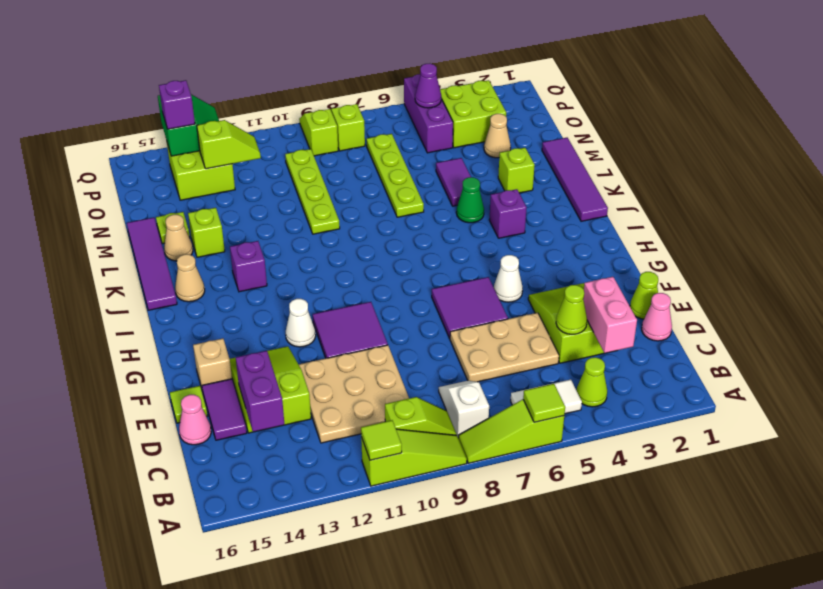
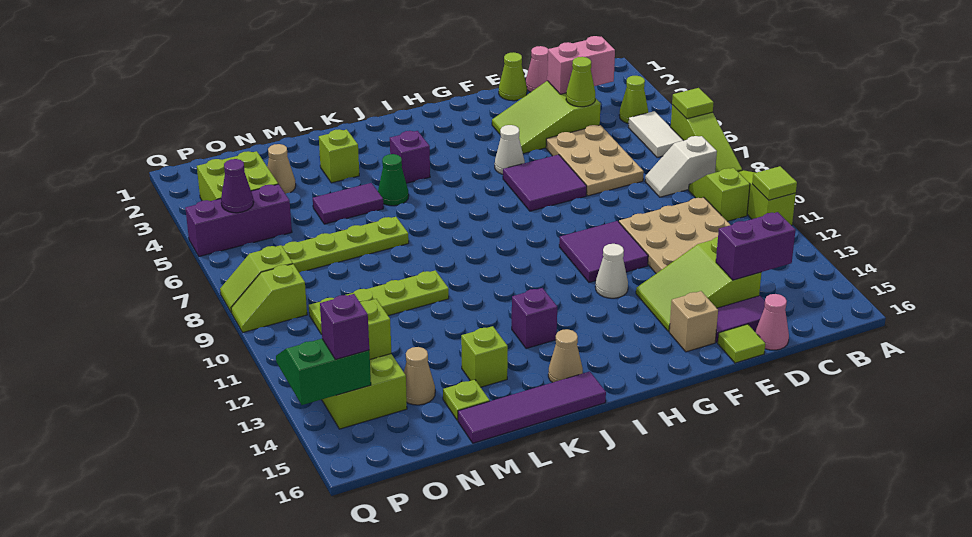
purple 1x4 tile [542,138,608,221] -> none
tan 1x1 cone [164,215,193,261] -> tan 1x1 cone moved to [404,347,435,405]

